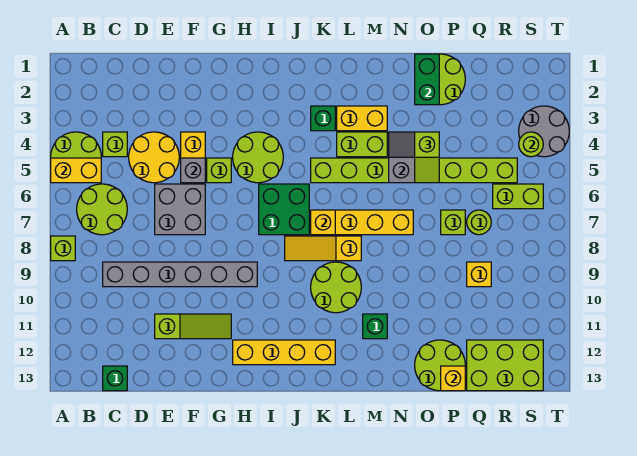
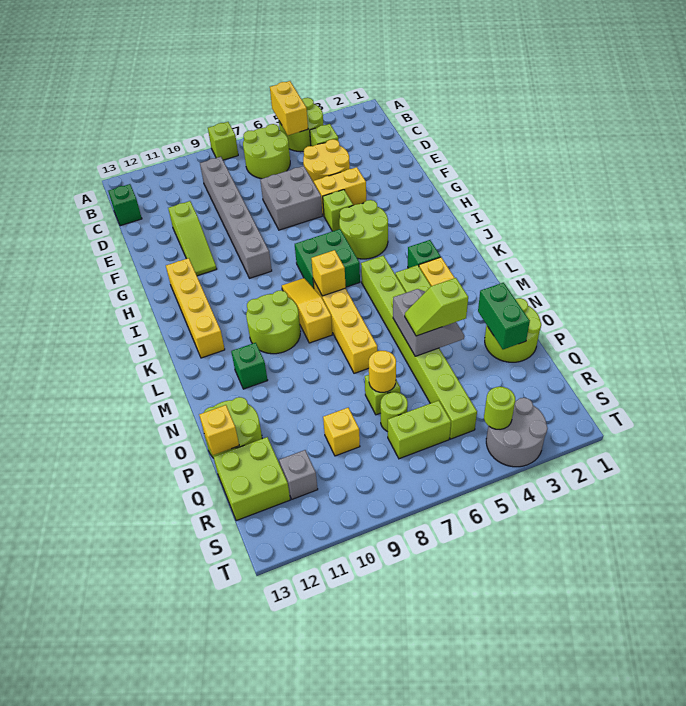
grey 1x1 brick [181,158,205,183] -> grey 1x1 brick moved to [279,450,318,499]
green 1x2 brick [415,54,439,105] -> green 1x2 brick turned to [478,283,530,349]
none -> yellow 1x1 round brick [369,351,396,392]
lime 2x3 brick [467,340,543,391] -> lime 2x2 brick [214,437,290,521]
lime 1x2 brick [493,184,543,209] -> lime 1x2 brick turned to [388,400,451,459]

